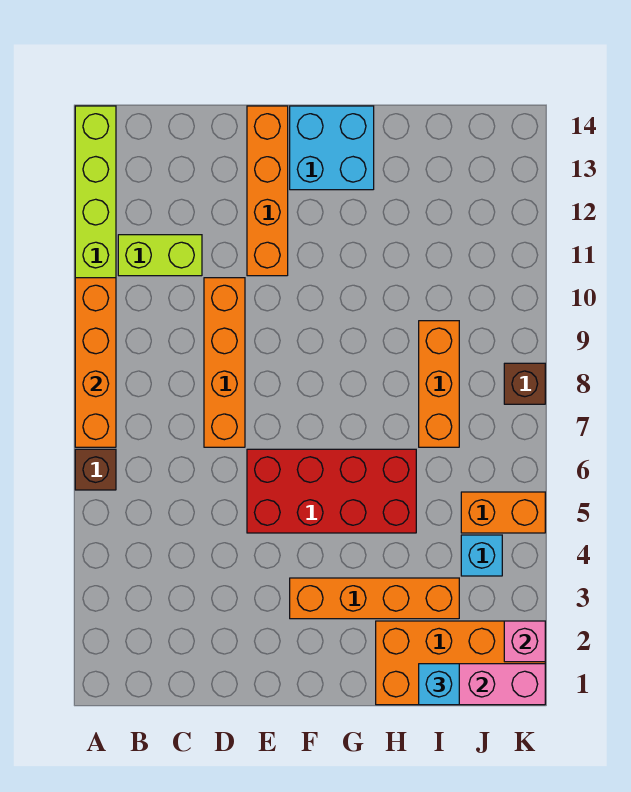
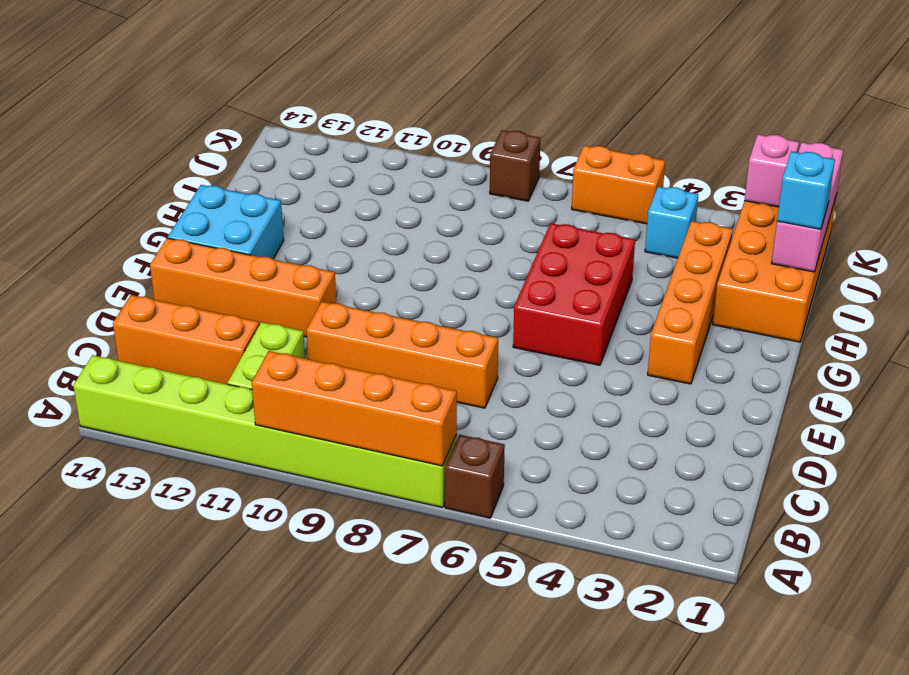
red 2x4 brick [247,449,416,533] -> red 2x3 brick [513,223,635,365]
orange 1x3 brick [419,321,459,447] -> orange 1x3 brick moved to [113,295,259,384]
orange 1x2 brick [461,492,545,533] -> orange 1x2 brick turned to [572,146,665,224]

